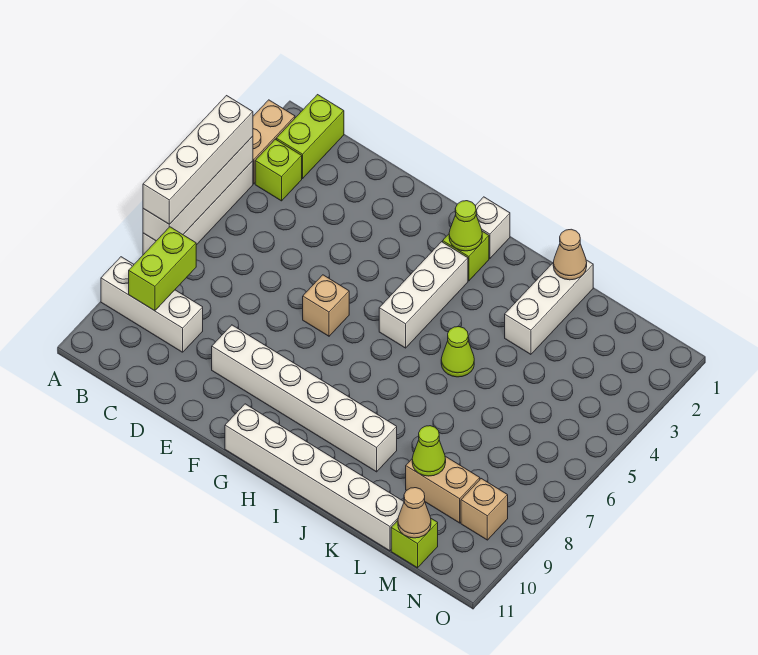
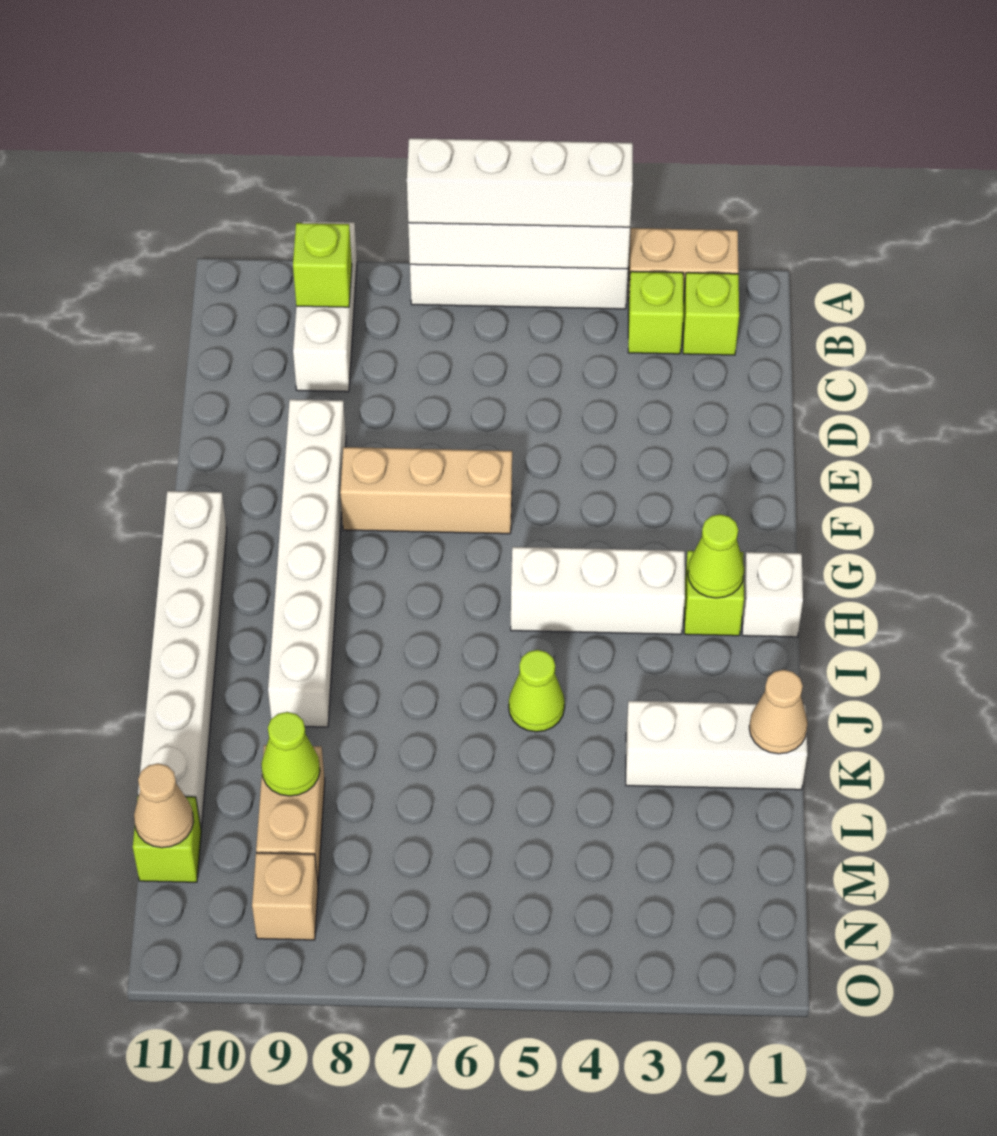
lime 1x2 brick [276,95,344,178] -> lime 1x1 brick [683,273,739,355]
lime 1x2 brick [129,227,196,311] -> lime 1x1 brick [293,223,352,307]
tan 1x1 brick [303,275,349,336] -> tan 1x3 brick [340,447,512,534]

